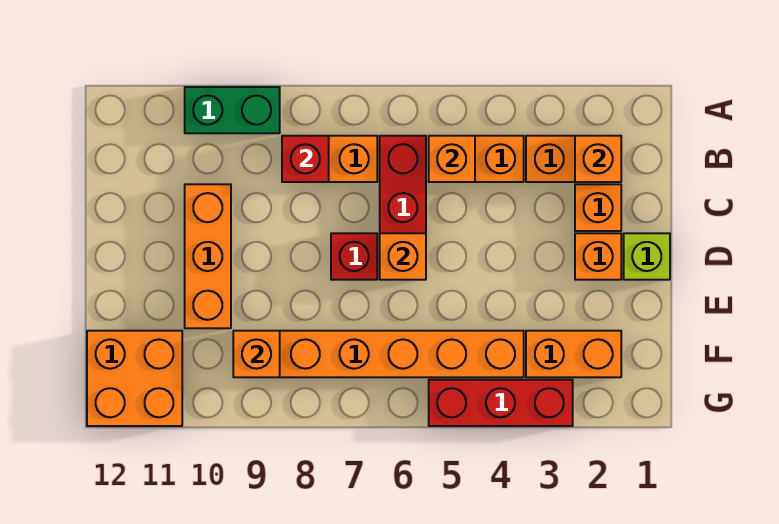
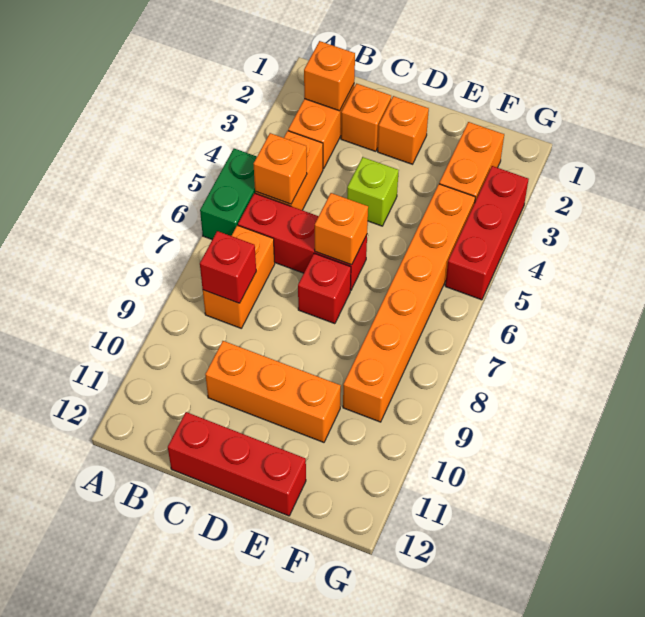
green 1x2 brick [185,87,280,133] -> green 1x2 brick moved to [200,149,257,239]
none -> red 1x3 brick [168,412,306,516]
lime 1x1 brick [624,233,670,280] -> lime 1x1 brick moved to [347,157,399,226]
orange 1x1 brick [233,331,280,377] -> none
orange 2x2 brick [87,331,182,426] -> none

